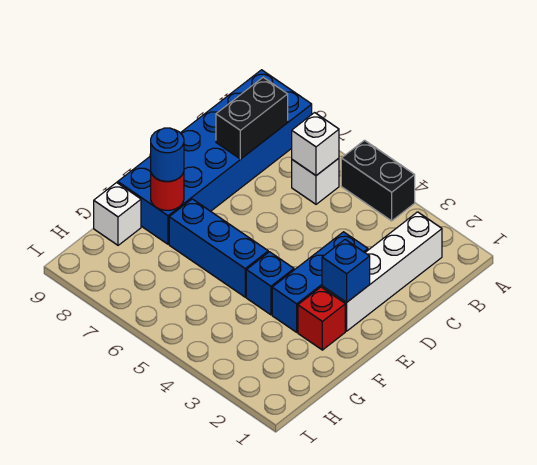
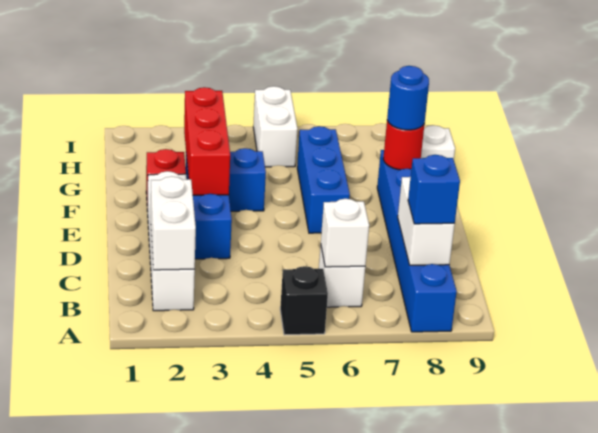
black 1x2 brick [341,140,415,221] -> black 1x1 brick [280,266,328,335]
blue 2x6 brick [118,70,312,244] -> blue 1x6 brick [377,150,457,332]
none -> white 1x2 brick [151,176,196,270]
black 1x2 brick [216,77,288,159] -> white 1x2 brick [398,177,455,265]
blue 1x1 brick [322,239,370,302] -> blue 1x1 brick moved to [408,155,460,224]
none -> red 1x3 brick [184,87,230,195]
blue 1x3 brick [169,199,268,297] -> blue 1x3 brick turned to [297,126,350,233]
none -> white 1x2 brick [253,86,298,167]

